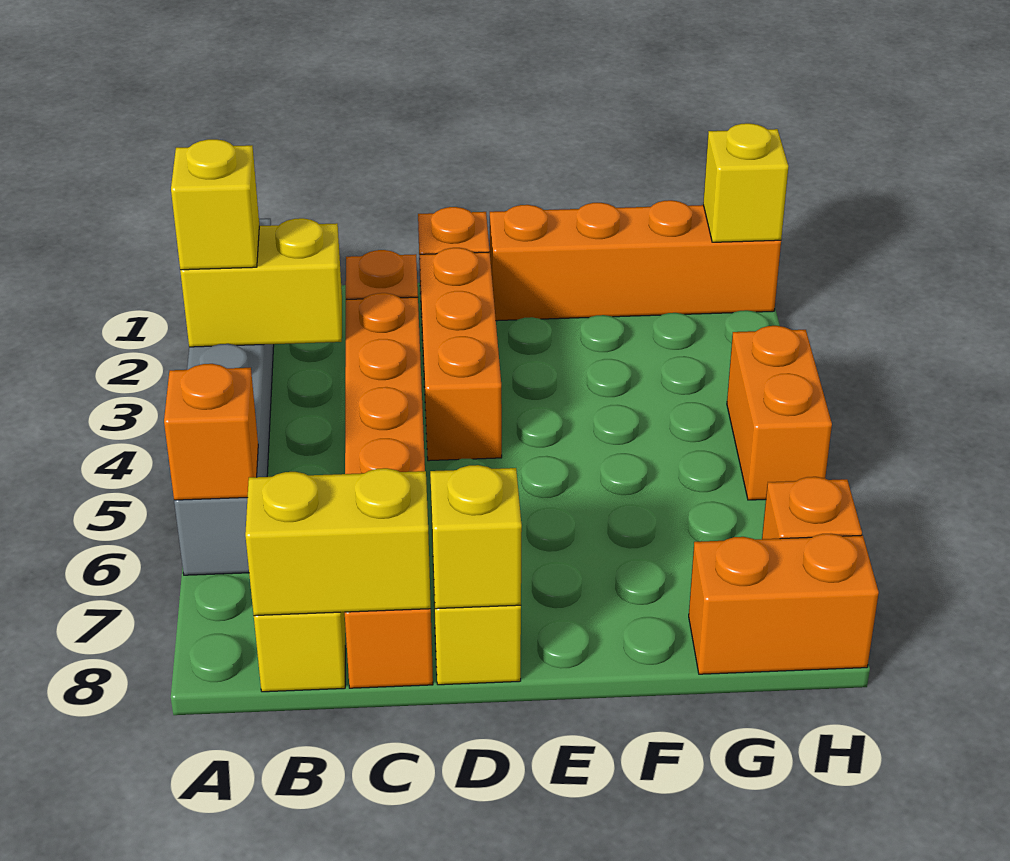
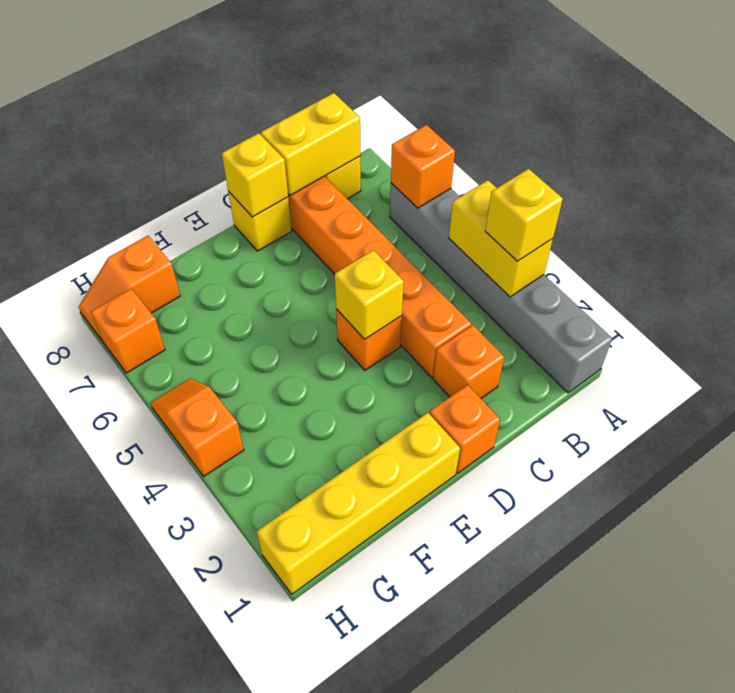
yellow 1x2 brick [180,218,342,347] -> yellow 1x2 brick turned to [449,180,553,297]
orange 1x3 brick [420,248,502,461] -> orange 1x1 brick [336,309,402,370]
orange 1x4 brick [490,200,781,321] -> yellow 1x4 brick [257,413,460,594]
orange 1x2 brick [689,534,879,674] -> orange 1x2 slope [79,236,180,341]
yellow 1x1 brick [703,123,789,242] -> yellow 1x1 brick moved to [335,250,404,339]
orange 1x2 brick [727,326,832,500] -> orange 1x2 slope [151,378,244,476]

